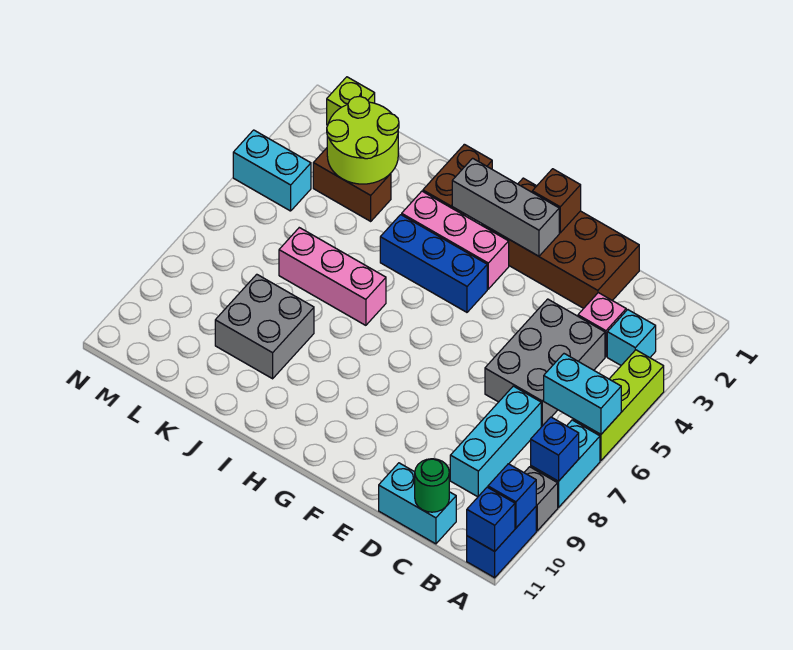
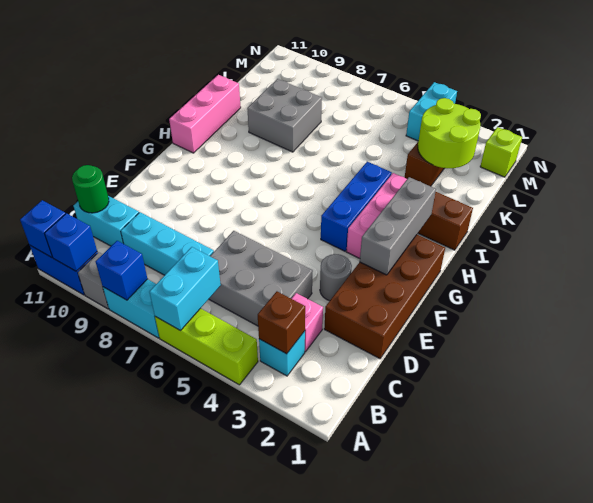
cyan 1x2 brick [379,463,456,544] -> cyan 1x2 brick turned to [73,196,139,246]
none -> grey 1x1 round brick [320,254,352,301]
brown 1x1 brick [532,169,581,233] -> brown 1x1 brick moved to [258,292,305,354]
pink 1x3 brick [279,228,386,325] -> pink 1x3 brick moved to [169,75,241,153]

